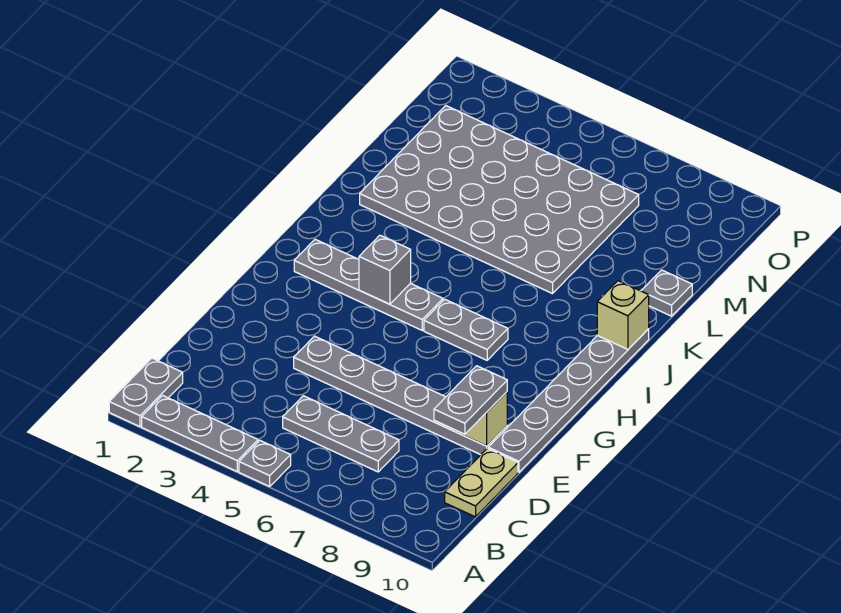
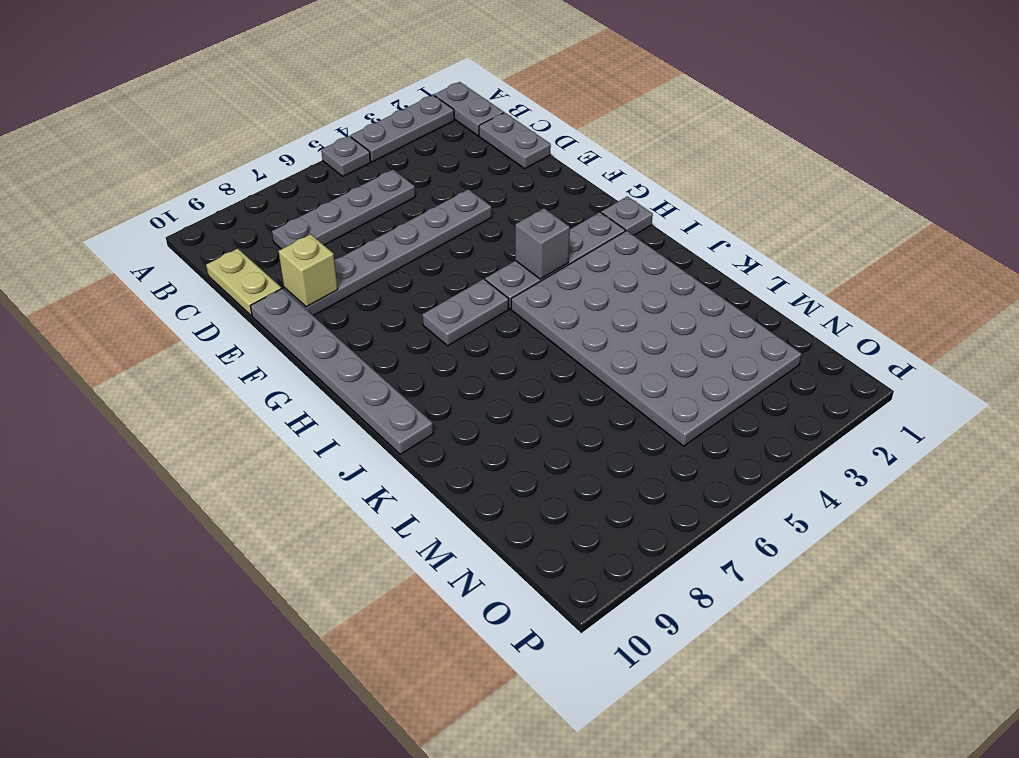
grey 1x3 plate [283,396,399,472] -> grey 1x4 plate [272,170,415,249]
grey 1x2 plate [434,366,507,434] -> grey 1x2 plate moved to [479,113,551,169]
tan 1x1 brick [597,281,649,349] -> none
grey 4x6 plate [360,106,639,294] -> grey 4x6 plate turned to [511,231,802,446]
grey 1x1 plate [641,270,692,316] -> grey 1x1 plate moved to [601,196,653,236]

